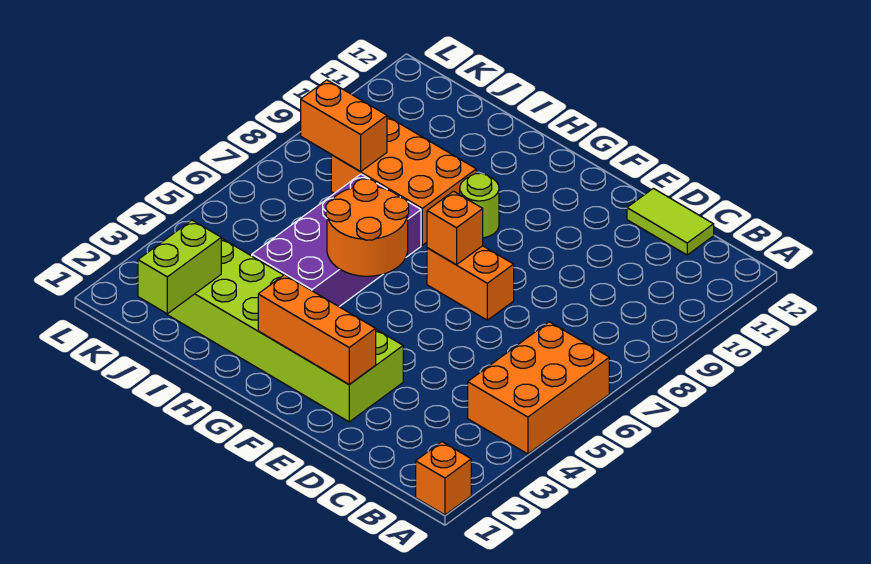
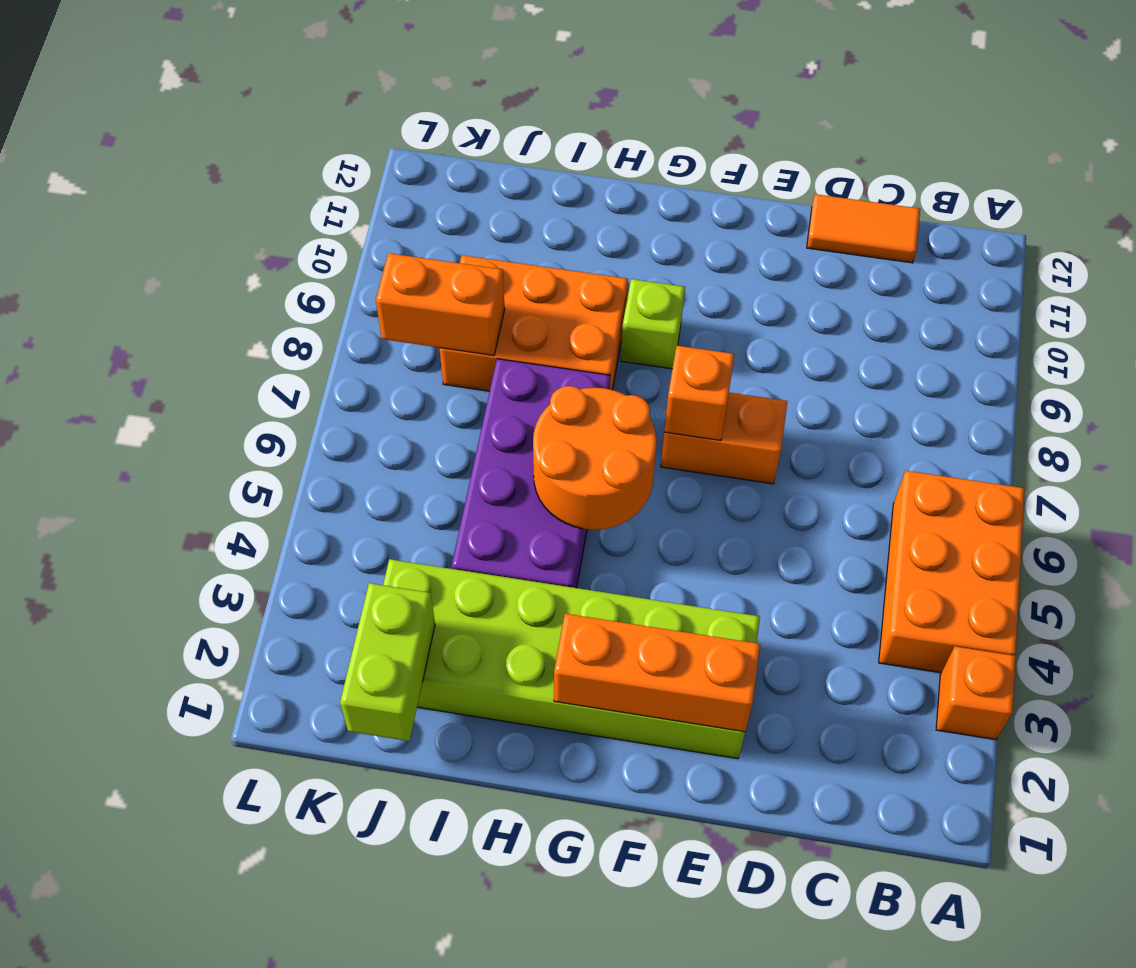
orange 1x1 brick [416,442,471,515] -> orange 1x1 brick moved to [936,646,1016,740]
lime 1x2 tile [627,188,714,255] -> orange 1x2 tile [807,194,920,263]
lime 1x1 round brick [460,173,499,238] -> lime 1x1 brick [621,279,685,369]

